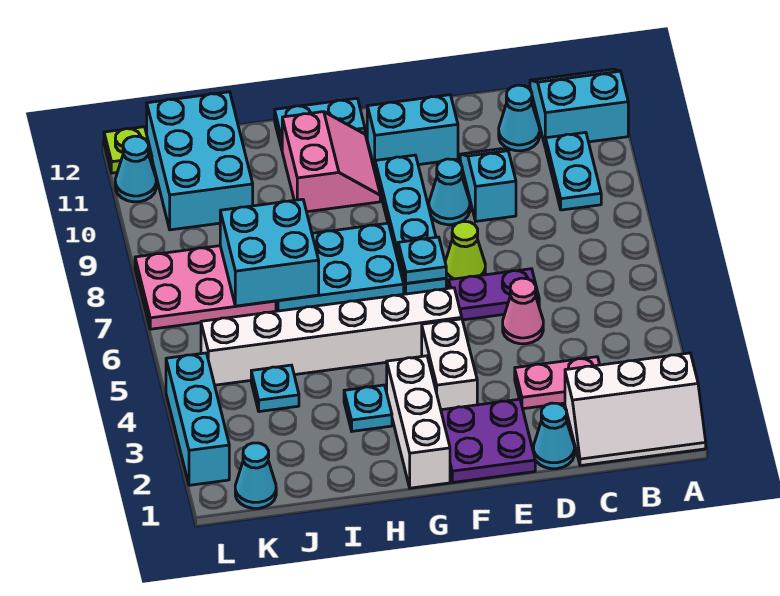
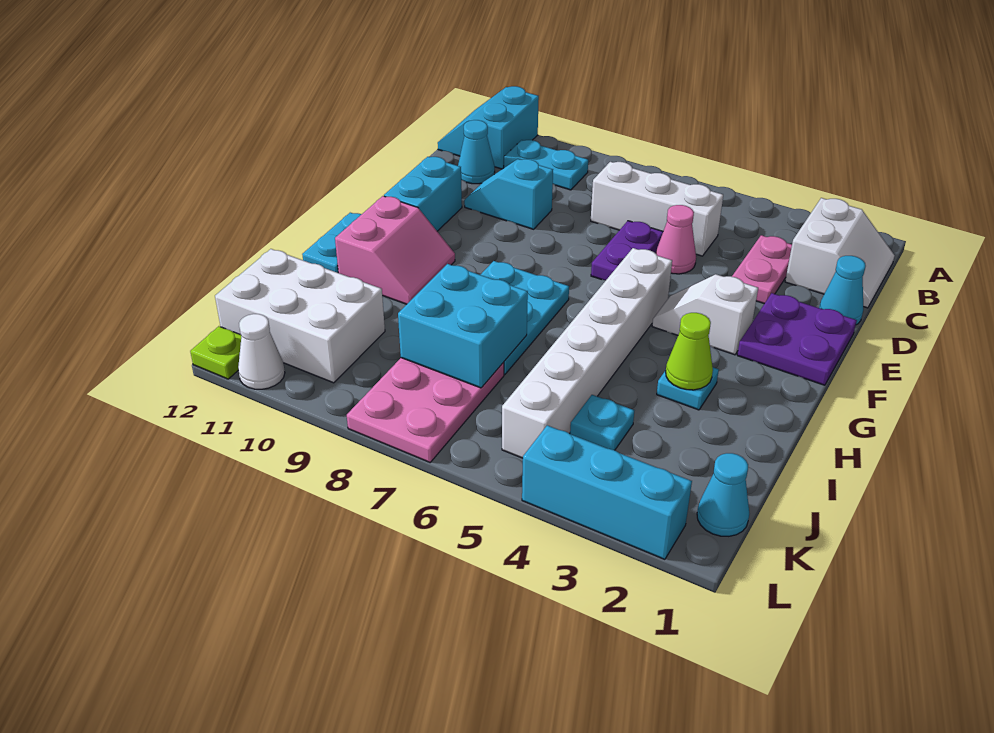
white 2x3 slope [565,353,706,466] -> white 2x2 slope [785,198,895,308]
lime 1x1 cone [445,222,485,281] -> lime 1x1 cone moved to [666,313,713,390]
cyan 1x1 cone [429,159,470,225] -> none
white 1x2 brick [422,319,477,410] -> white 1x2 slope [652,274,758,355]
cyan 1x4 plate [375,155,446,294] -> none
cyan 1x1 plate [398,237,446,283] -> none
white 1x3 brick [387,356,450,488] -> white 1x3 brick moved to [591,162,723,256]
pink 2x2 slope [282,112,380,212] -> pink 2x2 slope turned to [335,196,455,304]
cyan 2x3 brick [147,92,253,230] -> white 2x3 brick [215,249,385,383]
cyan 1x1 cone [115,136,156,202] -> white 1x1 cone [238,314,285,389]

